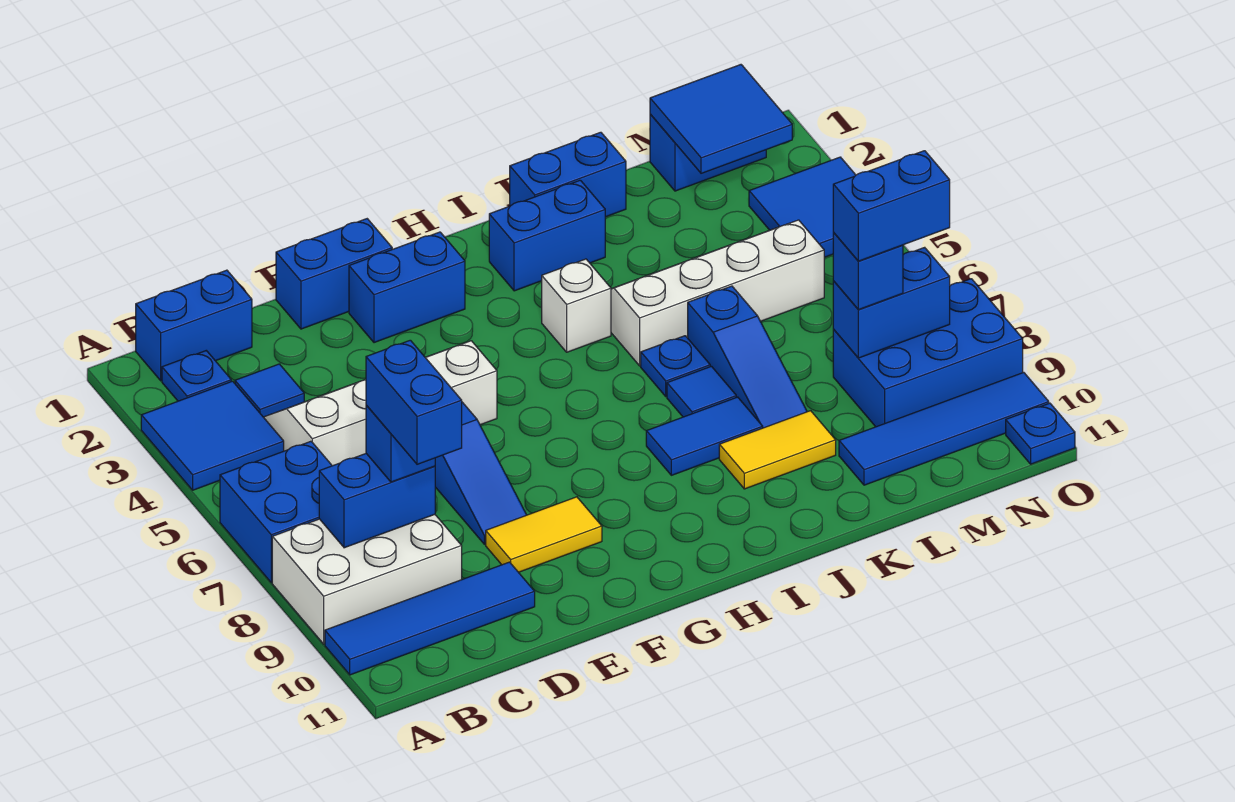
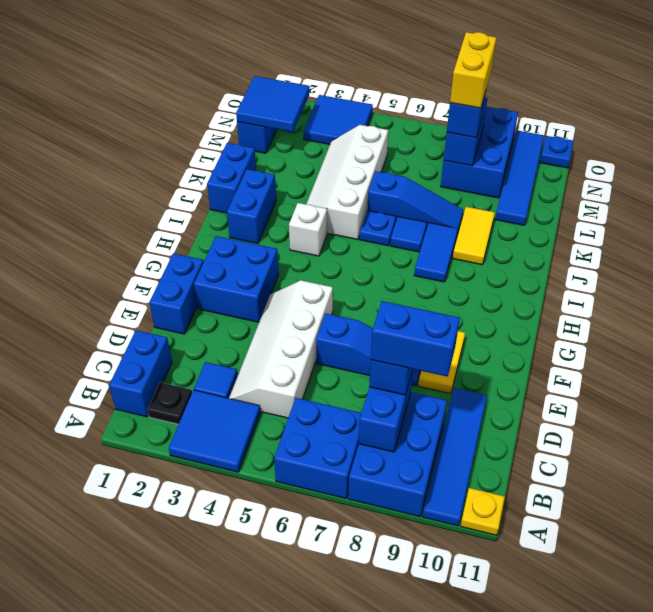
white 2x3 brick [272,515,462,644] -> blue 2x3 brick [348,392,447,517]
none -> yellow 1x1 plate [461,488,505,535]
blue 1x1 plate [162,351,231,401] -> black 1x1 plate [147,382,192,424]
blue 1x2 brick [349,232,465,343] -> blue 2x2 brick [194,236,279,322]
blue 1x2 brick [833,151,950,261] -> yellow 1x2 brick [450,32,496,108]

